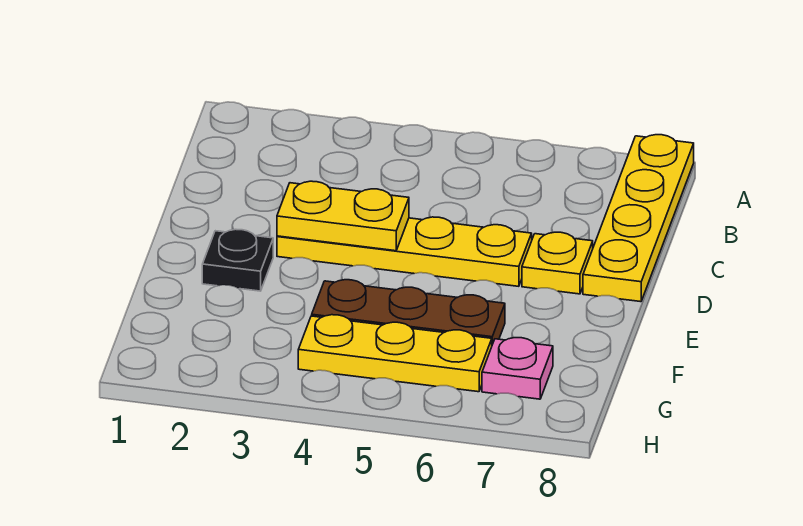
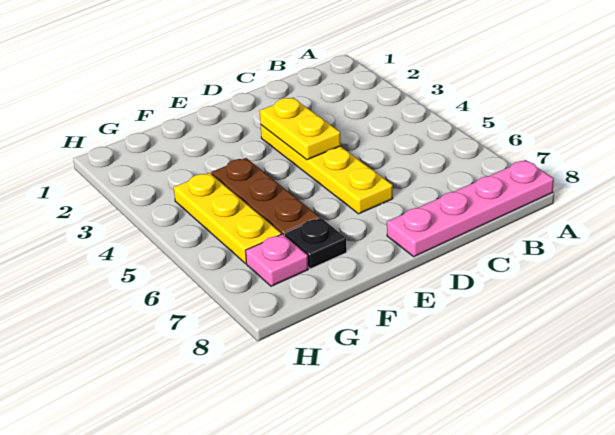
yellow 1x4 plate [583,135,694,302] -> pink 1x4 plate [387,160,554,257]
yellow 1x1 plate [522,232,593,294] -> none
black 1x1 plate [202,229,273,291] -> black 1x1 plate moved to [285,218,347,269]

